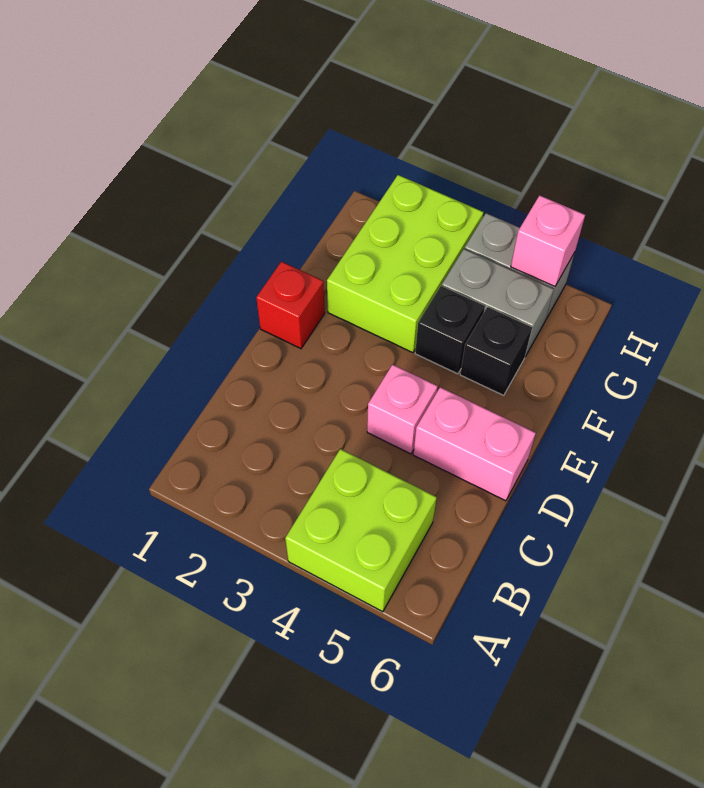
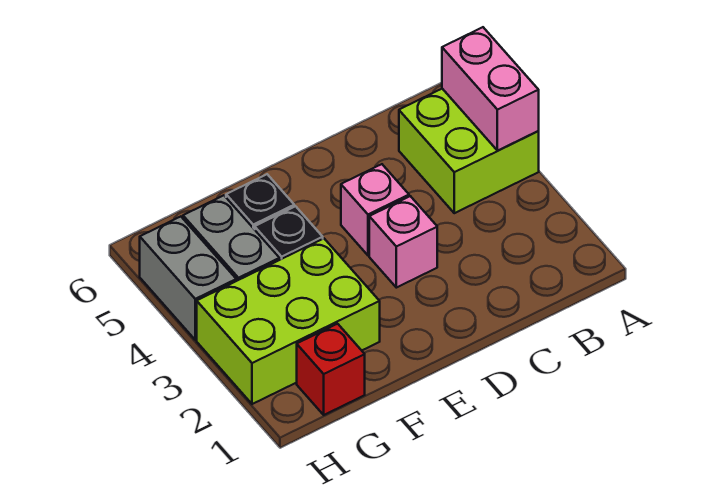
pink 1x2 brick [413,387,536,501] -> pink 1x2 brick moved to [442,27,539,151]
red 1x1 brick [256,261,325,349] -> red 1x1 brick moved to [297,324,365,415]
pink 1x1 brick [511,195,585,286] -> pink 1x1 brick moved to [369,196,437,288]

